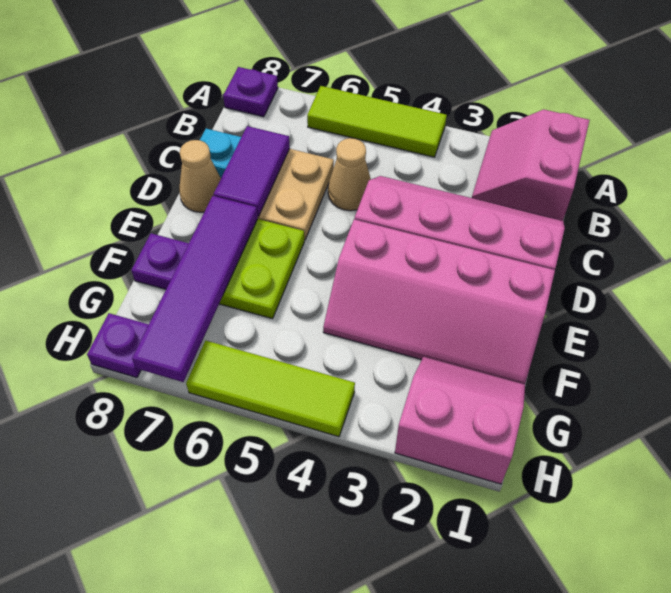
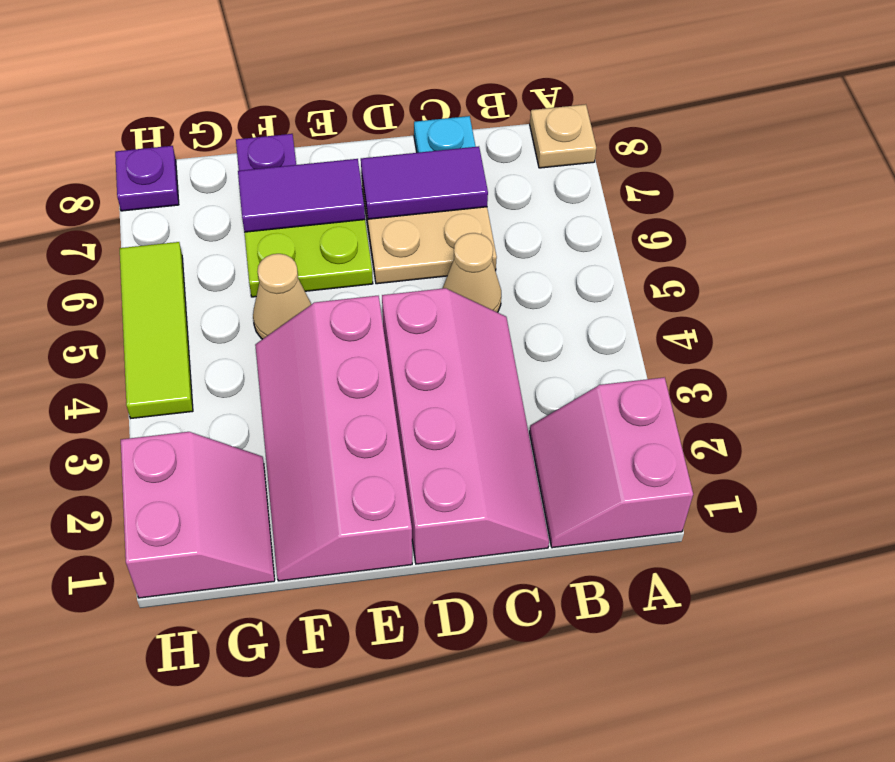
pink 2x2 slope [472,110,590,220] -> pink 2x2 slope turned to [530,377,693,548]
lime 1x3 tile [307,86,447,157] -> none
purple 1x1 plate [223,67,278,117] -> tan 1x1 plate [530,104,596,168]
tan 1x1 cone [179,140,221,212] -> tan 1x1 cone moved to [253,254,311,339]
purple 1x4 tile [132,196,258,382] -> purple 1x2 tile [238,159,365,232]

